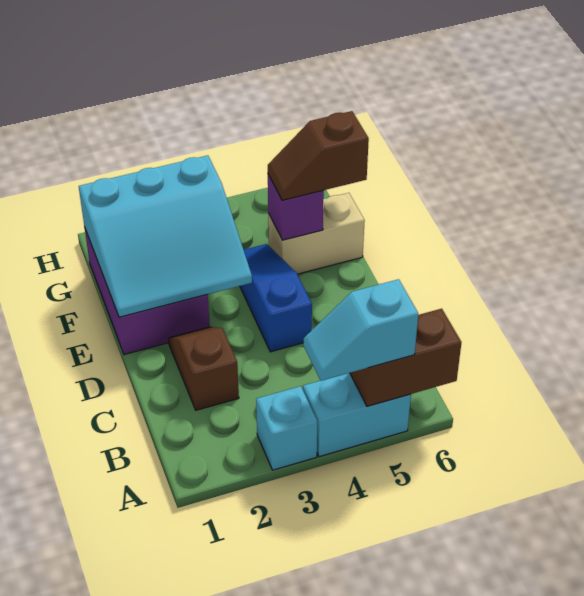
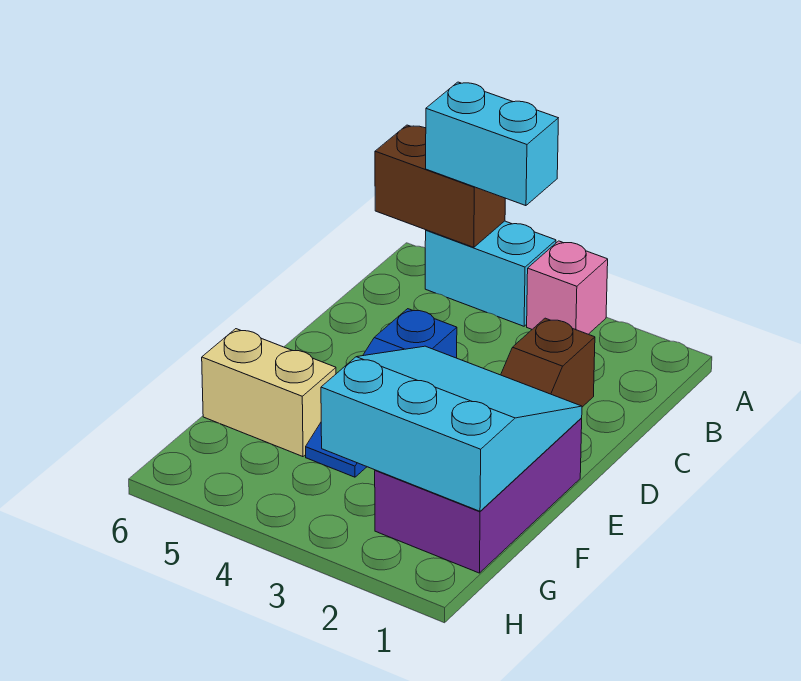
cyan 1x1 brick [256,386,317,470] -> pink 1x1 brick [527,241,608,334]
cyan 1x2 slope [303,279,418,381] -> cyan 1x2 brick [426,82,558,206]
purple 1x1 brick [268,175,324,240] -> none
brown 1x2 slope [268,111,369,200] -> none

